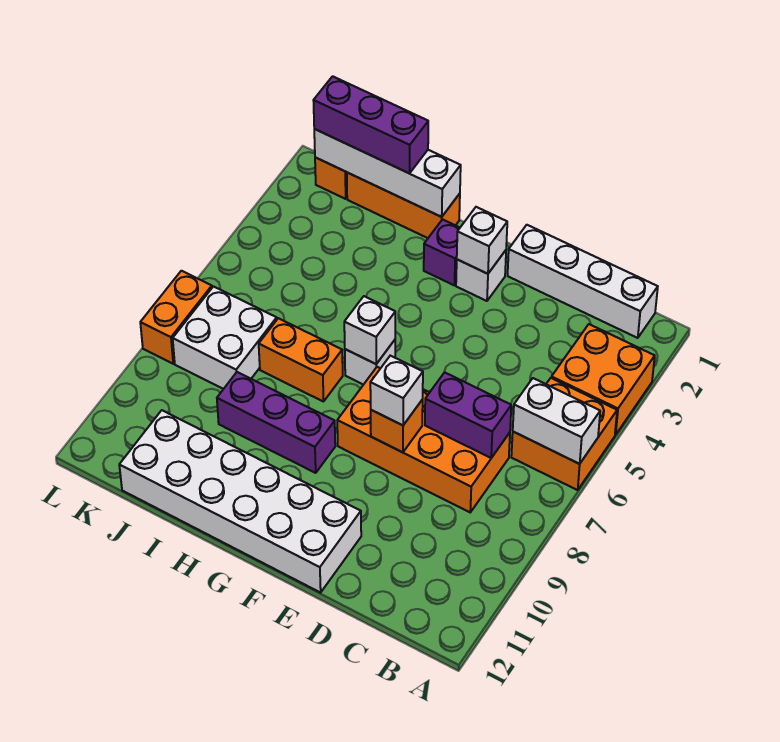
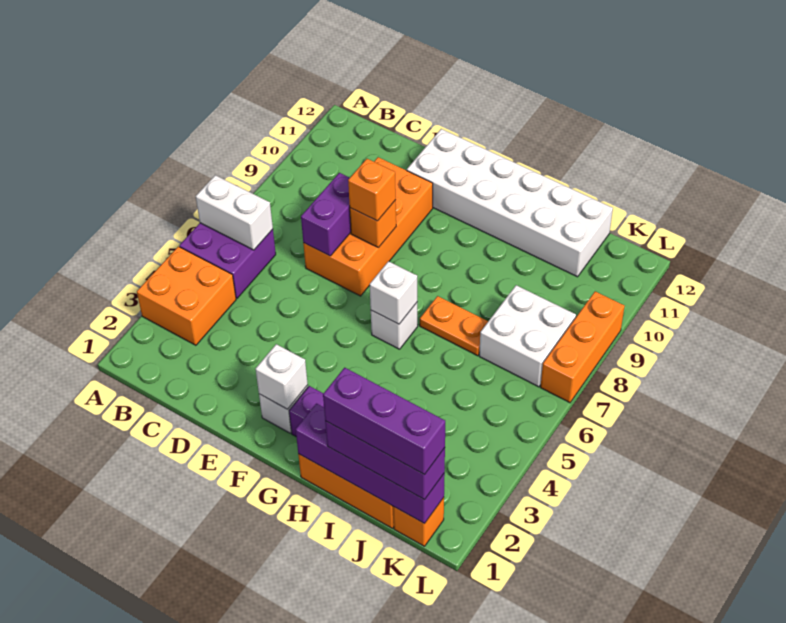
orange 2x2 brick [511,378,617,490] -> purple 2x2 brick [179,223,276,298]
white 1x4 brick [508,225,658,338] -> none
orange 2x4 brick [337,367,510,512] -> orange 2x4 brick turned to [303,157,433,296]
purple 1x2 brick [425,372,511,458] -> purple 1x2 brick turned to [301,173,351,256]
white 1x1 brick [370,356,423,425] -> orange 1x1 brick [348,159,396,221]
purple 1x3 brick [217,372,335,473] -> purple 1x3 brick moved to [323,368,445,475]
white 1x4 brick [314,129,461,217] -> purple 1x4 brick [296,404,445,524]
orange 1x2 brick [259,318,343,402] -> orange 1x2 plate [420,296,488,356]
orange 1x2 brick [140,271,212,364] -> orange 1x3 brick [541,292,625,403]

